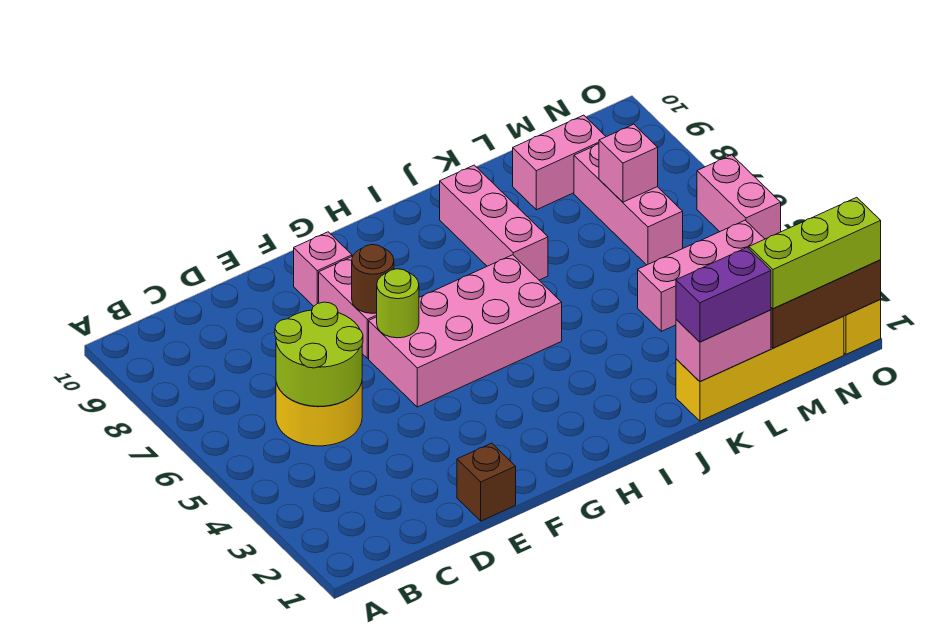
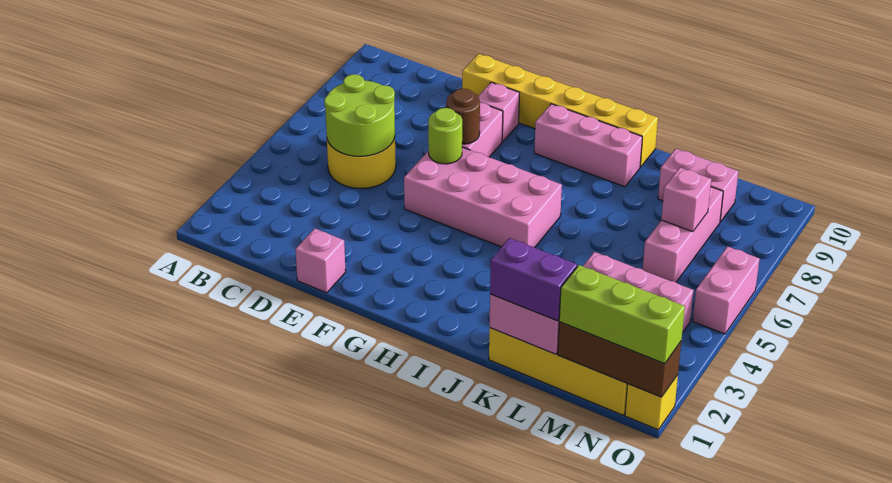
brown 1x1 brick [457,443,516,521] -> pink 1x1 brick [295,228,346,293]
none -> yellow 1x6 brick [462,54,658,167]
pink 1x3 brick [440,165,548,280] -> pink 1x3 brick turned to [534,104,642,187]

